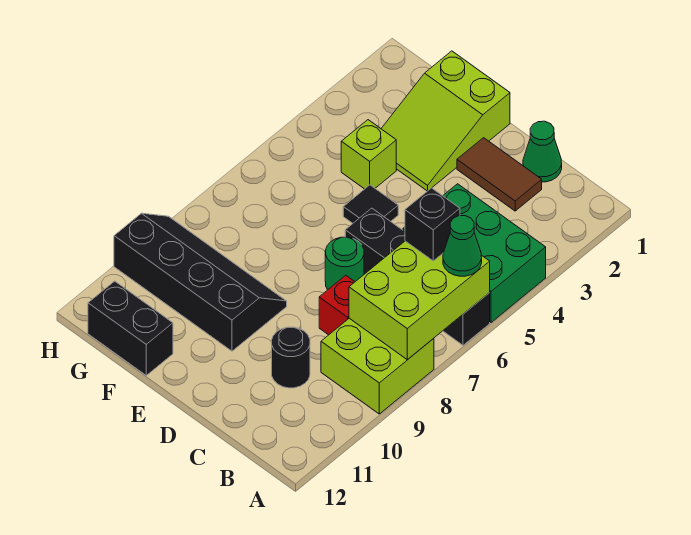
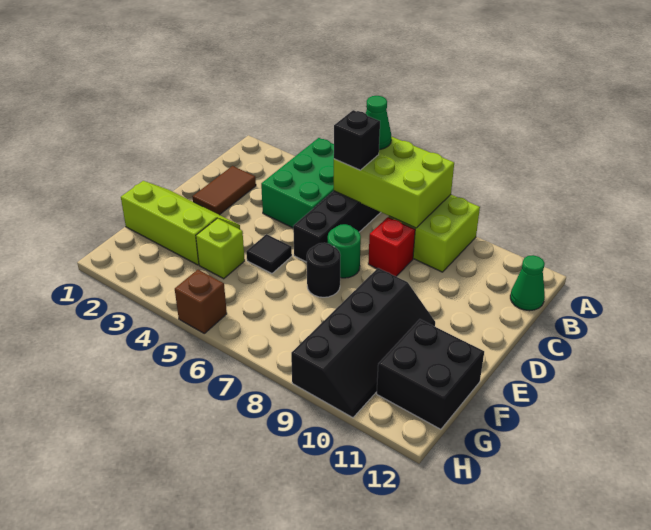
green 1x1 cone [523,121,562,182] -> green 1x1 cone moved to [510,255,545,311]
black 1x1 round brick [272,327,310,388] -> black 1x1 round brick moved to [307,243,341,297]
lime 2x3 slope [381,51,510,191] -> lime 2x3 slope turned to [121,181,240,265]
black 2x4 slope [114,213,287,351] -> black 2x4 slope turned to [291,268,435,418]
black 1x2 brick [88,281,173,375] -> black 2x2 brick [377,319,484,429]
none -> brown 1x1 brick [175,270,227,333]

